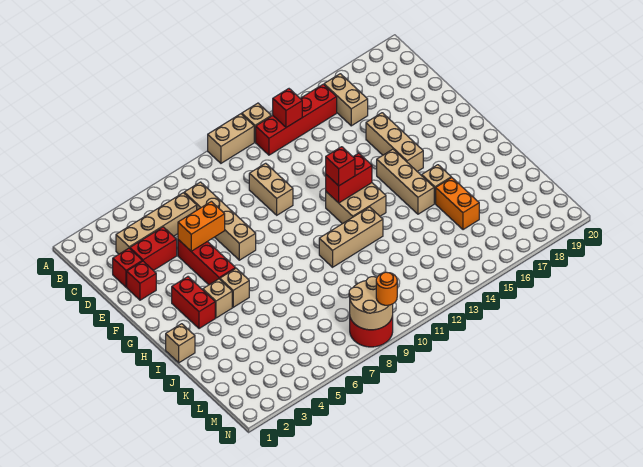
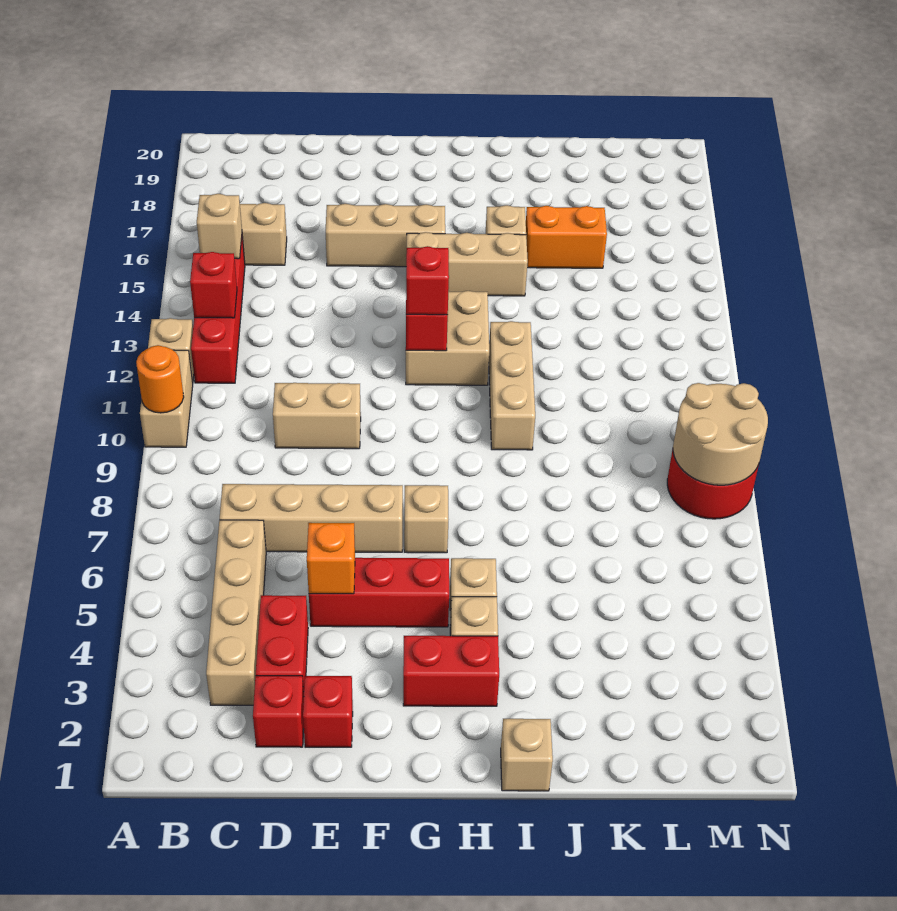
none -> tan 1x1 brick [197,194,242,259]
orange 1x2 brick [178,201,225,251] -> orange 1x1 brick [307,523,355,594]
none -> tan 1x1 brick [404,485,448,553]
orange 1x1 round brick [376,272,397,305] -> orange 1x1 round brick moved to [136,345,184,413]

